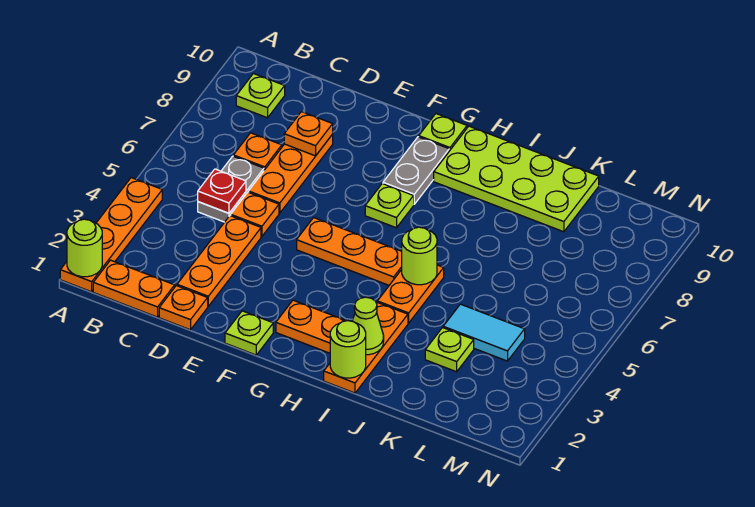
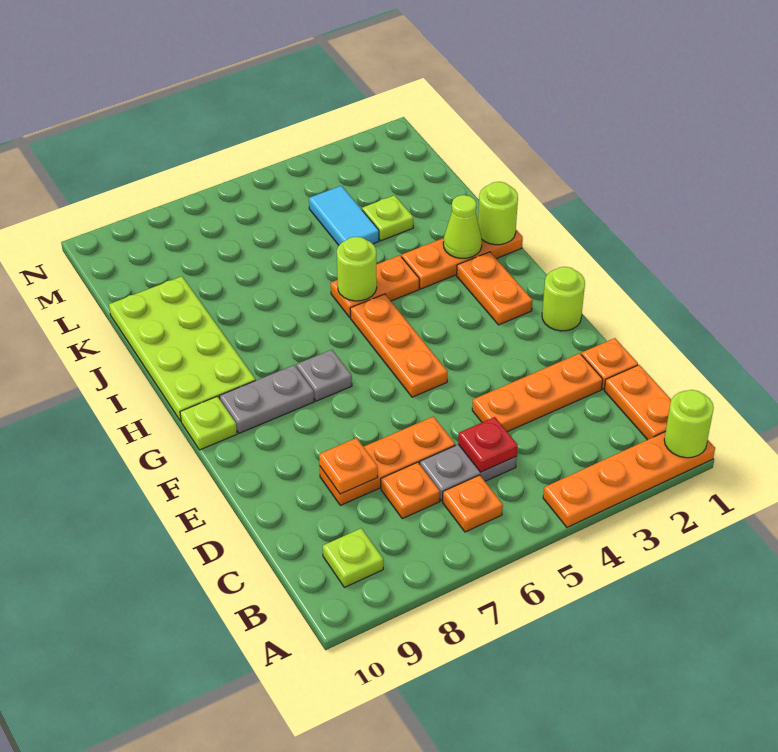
orange 1x1 plate [231,192,279,236] -> orange 1x1 plate moved to [443,475,503,532]
lime 1x1 plate [225,311,273,355] -> lime 1x1 round brick [542,267,585,331]
lime 1x1 plate [365,184,414,228] -> grey 1x1 plate [296,350,352,401]

